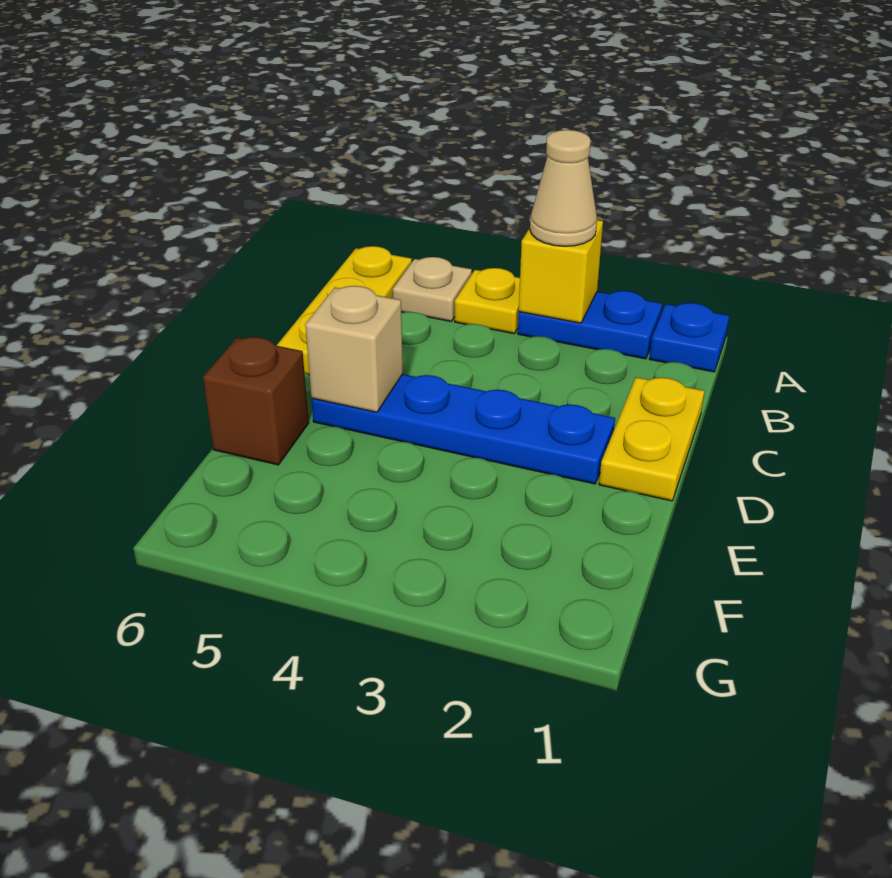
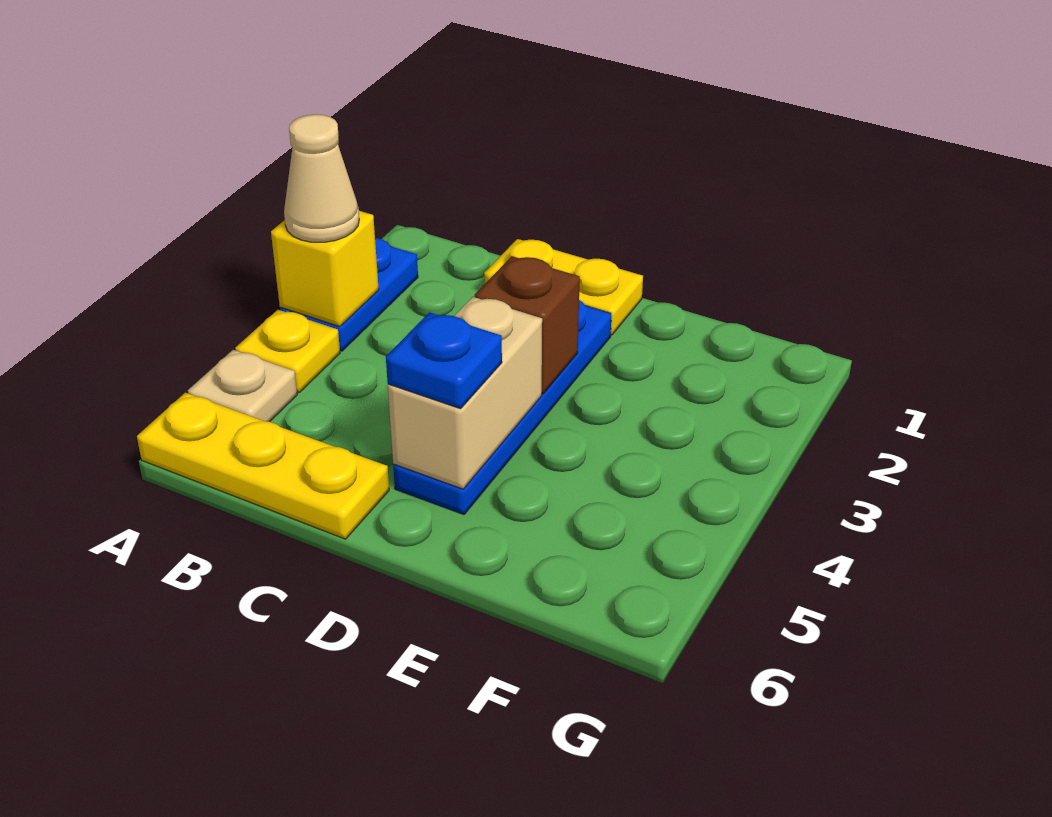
blue 1x1 plate [649,303,729,372] -> blue 1x1 plate moved to [386,313,502,409]
tan 1x1 brick [305,286,403,412] -> tan 1x2 brick [388,297,542,489]
brown 1x1 brick [203,337,309,465] -> brown 1x1 brick moved to [475,256,580,394]

